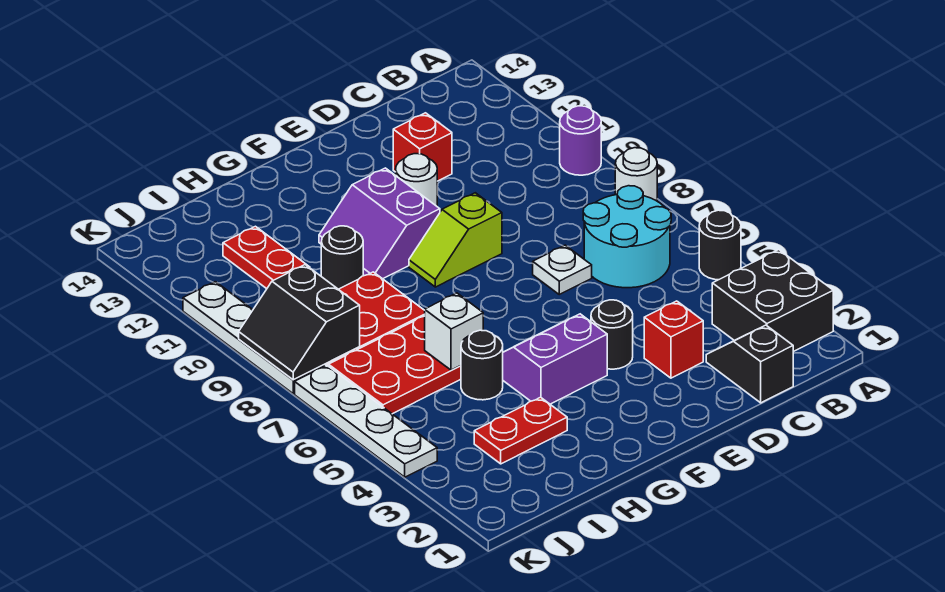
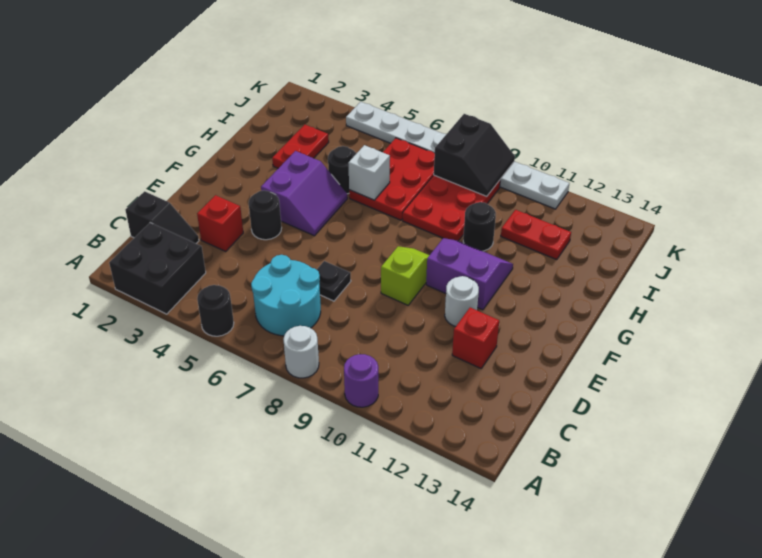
white 1x1 plate [533,245,592,294] -> black 1x1 plate [317,261,351,301]
black 2x2 slope [239,265,360,380] -> black 2x2 slope turned to [434,114,515,196]

